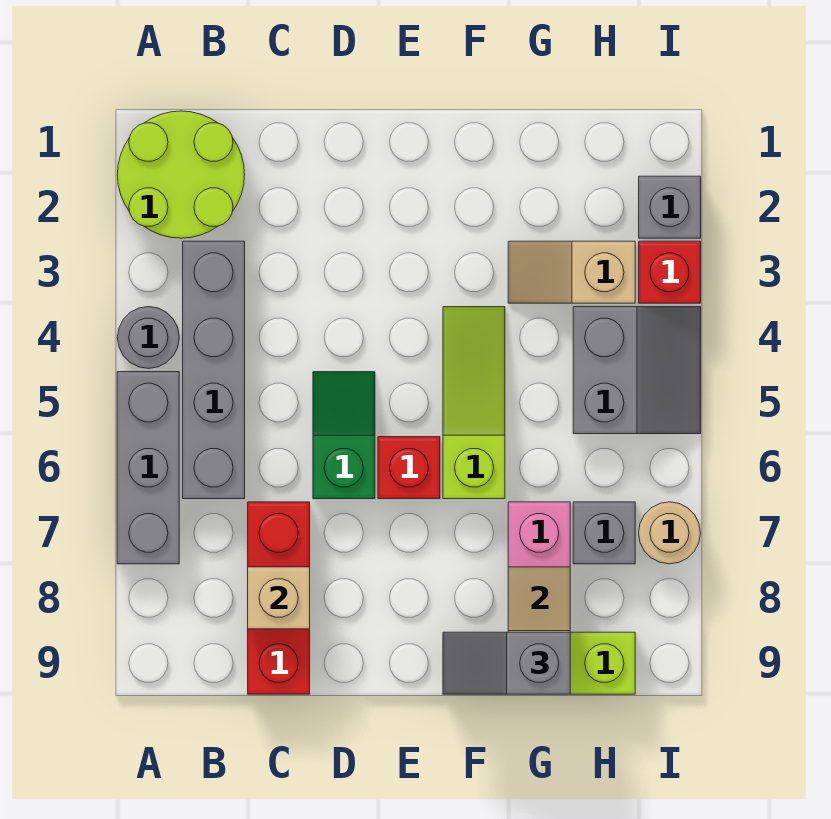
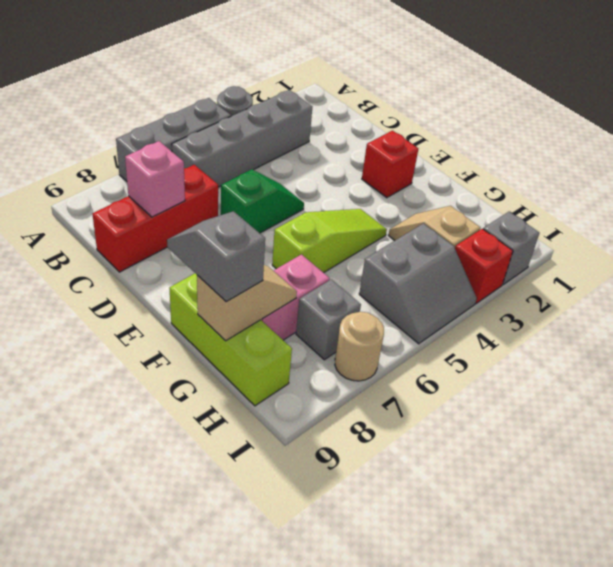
lime 2x2 round brick [117,111,245,238] -> none
tan 1x1 brick [248,567,310,629] -> pink 1x1 brick [125,141,185,217]
red 1x1 brick [378,437,440,499] -> red 1x1 brick moved to [362,131,418,198]

